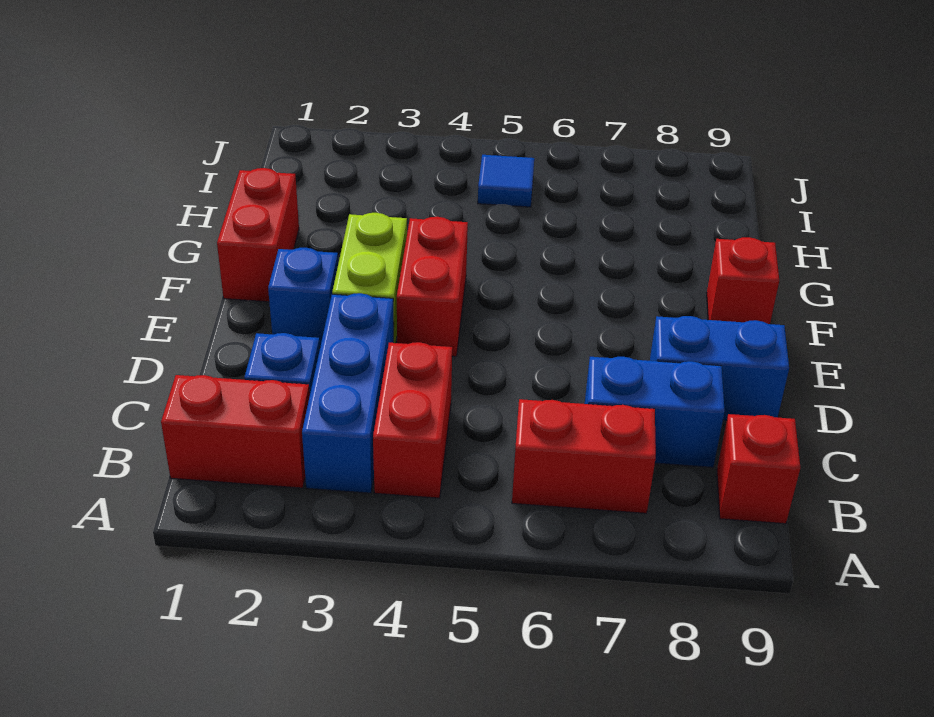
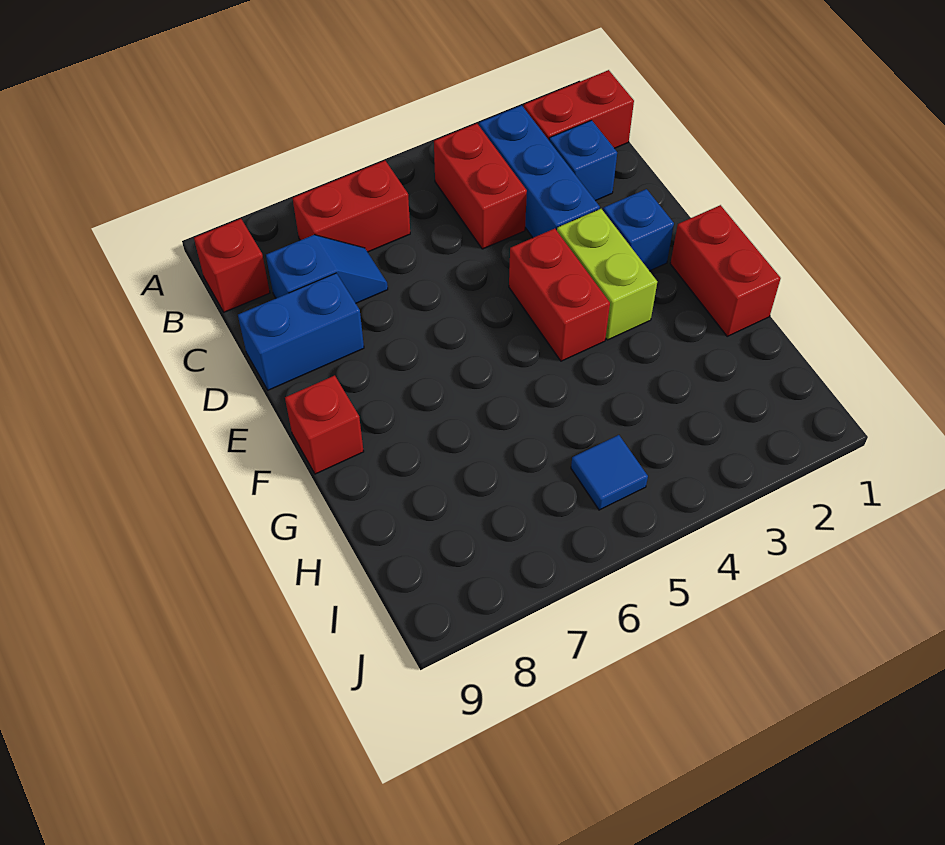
blue 1x2 brick [585,357,725,467] -> blue 1x2 slope [266,235,388,303]

